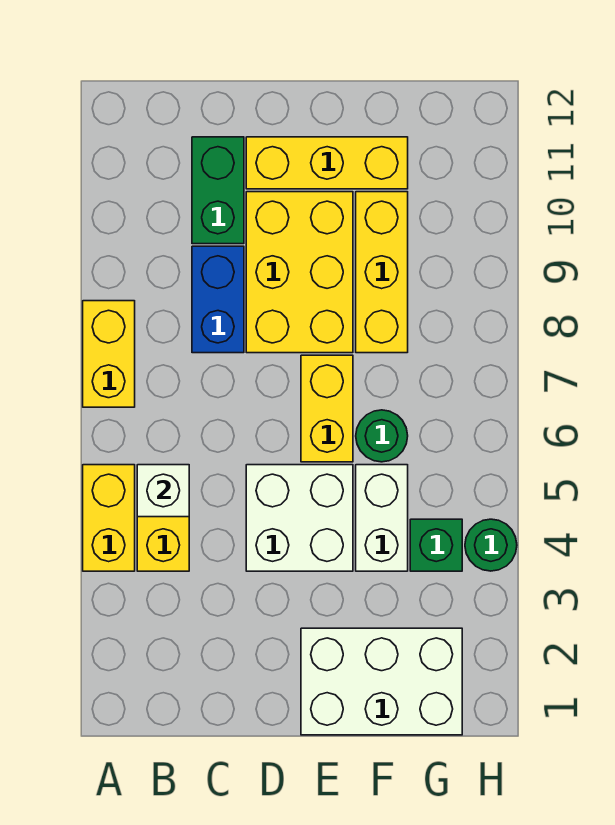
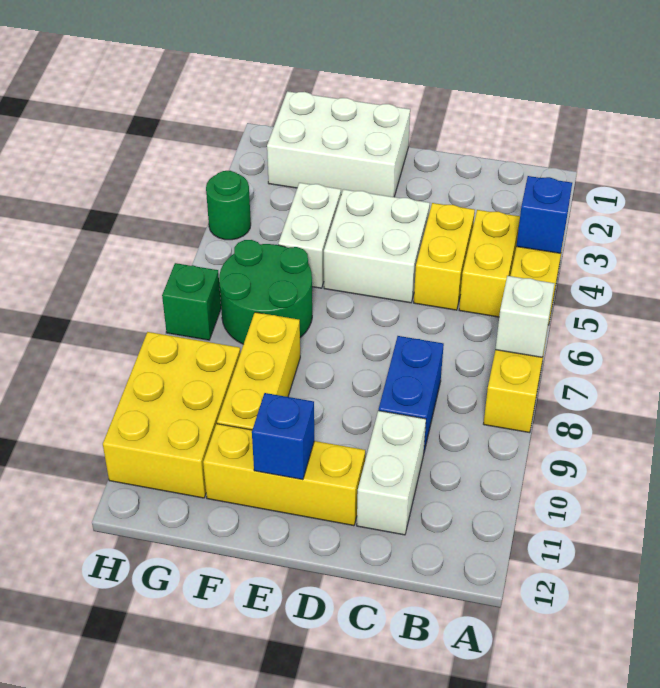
none -> blue 1x1 brick [516,176,572,253]
white 1x1 brick [137,465,189,517] -> white 1x1 brick moved to [495,276,555,357]
green 1x2 brick [192,137,244,244] -> white 1x2 brick [357,411,426,535]
yellow 2x3 brick [246,192,353,353] -> yellow 2x3 brick moved to [103,332,240,498]
yellow 1x2 brick [301,355,353,462] -> yellow 1x2 brick moved to [414,203,475,310]
none -> blue 1x1 brick [252,393,314,480]
green 1x1 round brick [356,410,408,462] -> green 2x2 round brick [219,240,312,344]
green 1x1 brick [410,519,462,571] -> green 1x1 brick moved to [162,263,221,340]

